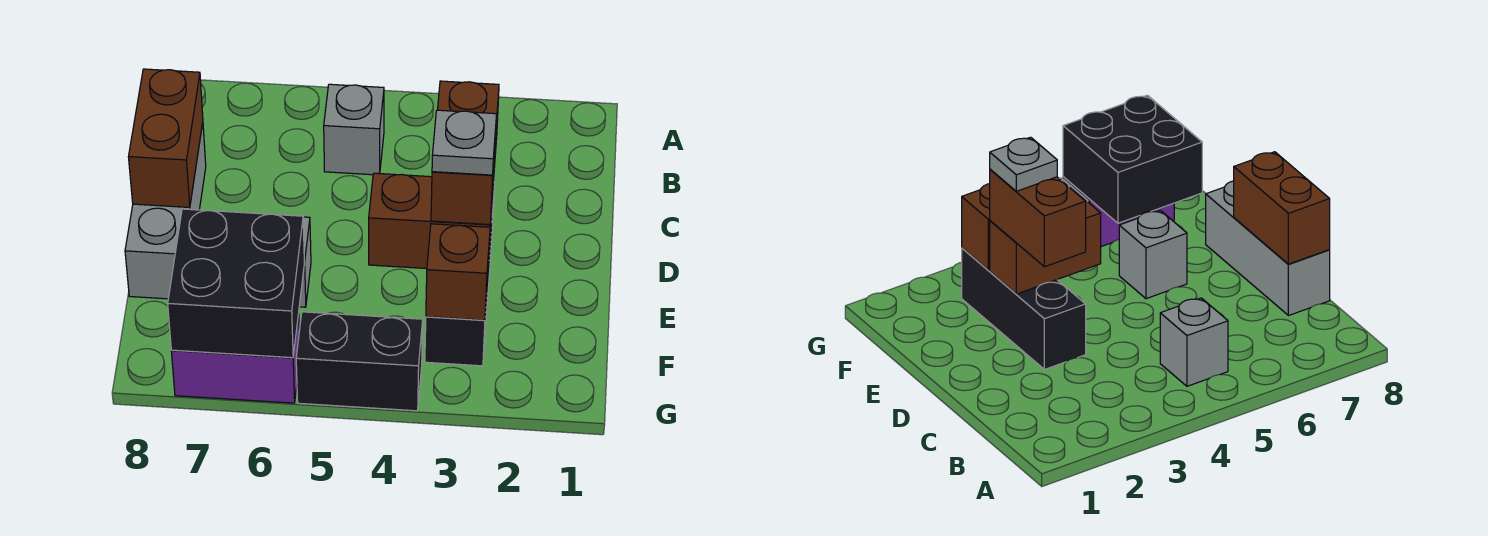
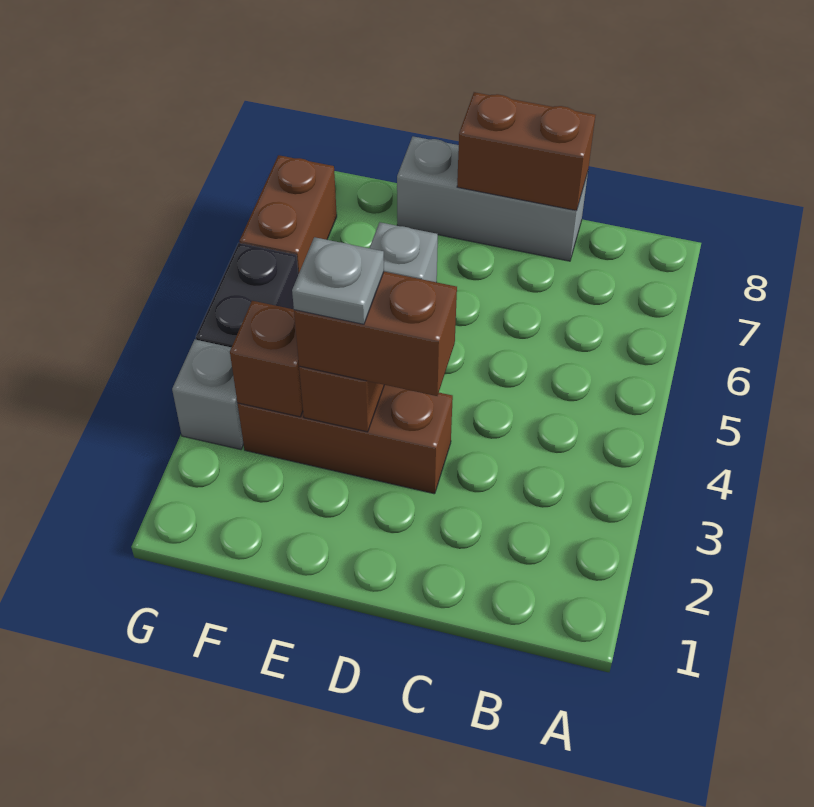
grey 1x1 brick [324,84,384,175] -> grey 1x1 brick moved to [172,340,244,450]
black 1x3 brick [425,183,495,366] -> brown 1x3 brick [238,385,453,494]
black 2x2 brick [168,209,304,358] -> none
purple 1x2 brick [171,314,299,403] -> brown 1x2 brick [240,155,337,274]

